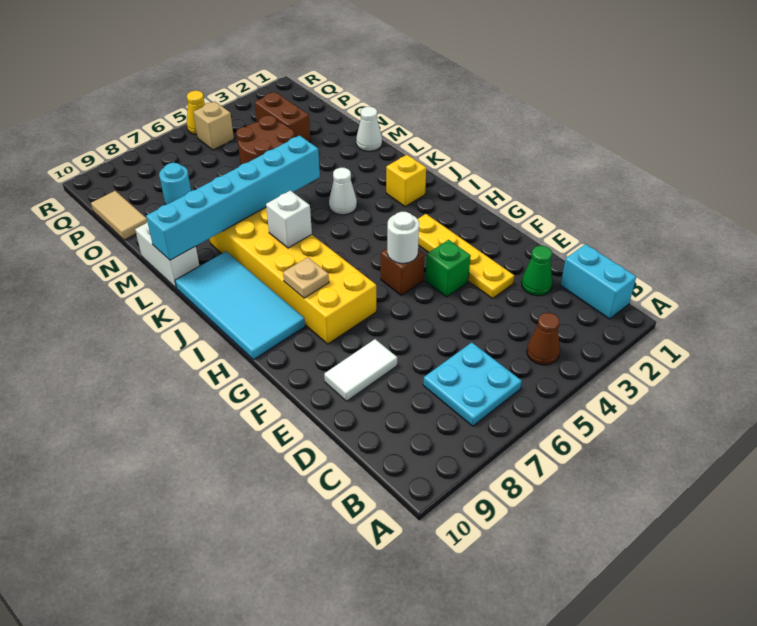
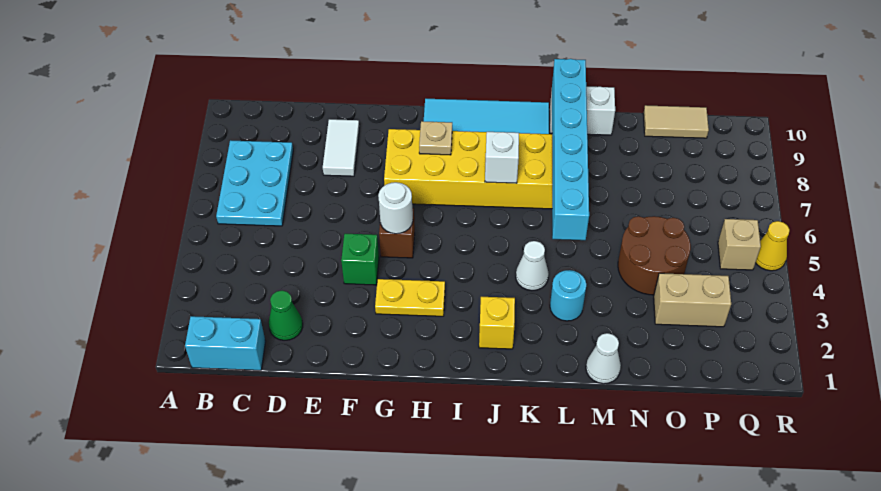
brown 1x1 cone [527,313,560,365] -> none
cyan 2x2 plate [423,343,522,426] -> cyan 2x3 plate [216,140,293,226]
yellow 1x4 plate [418,214,514,298] -> yellow 1x2 plate [375,279,445,316]
brown 1x2 brick [255,92,311,142] -> tan 1x2 brick [654,273,731,327]
cyan 1x1 round brick [159,163,191,205] -> cyan 1x1 round brick moved to [550,270,586,321]

